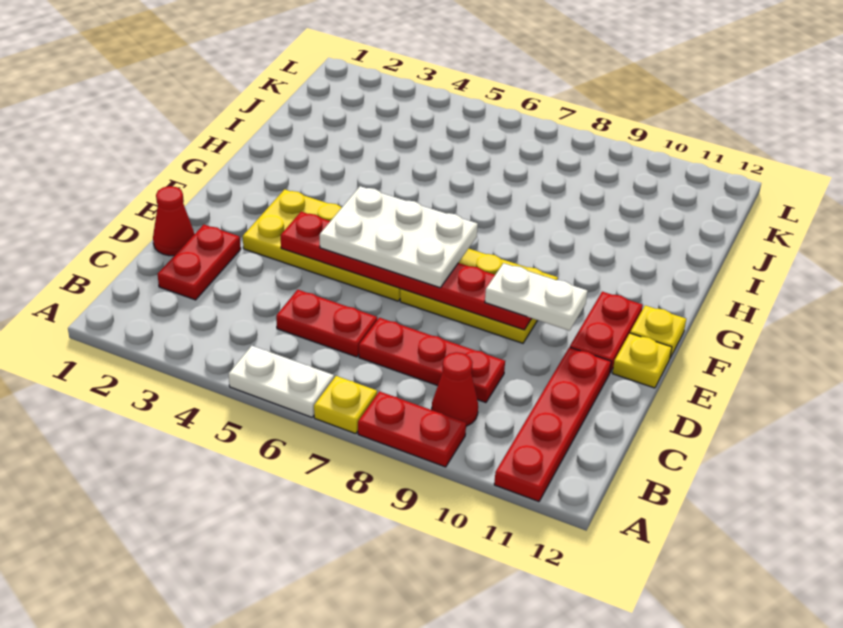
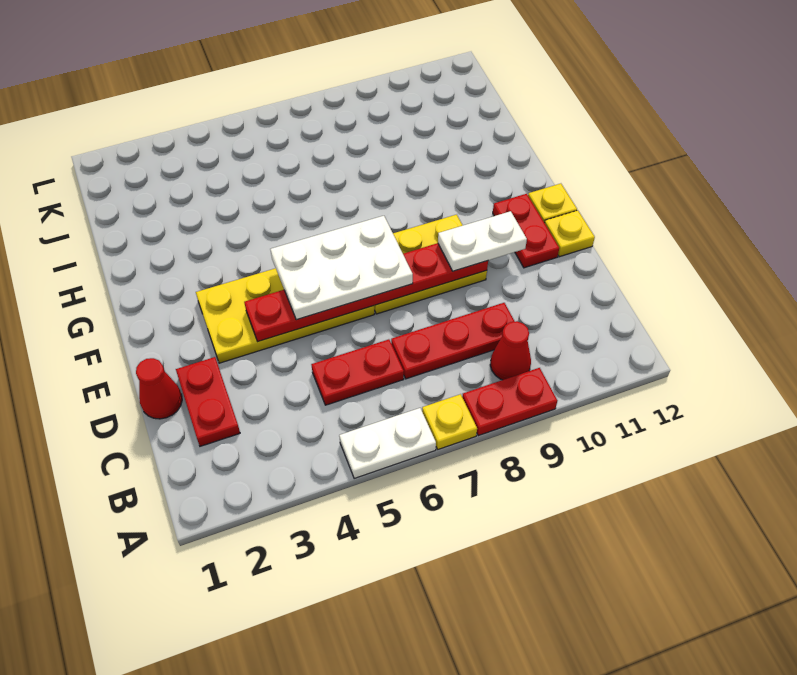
red 1x4 plate [494,347,611,502] -> none

